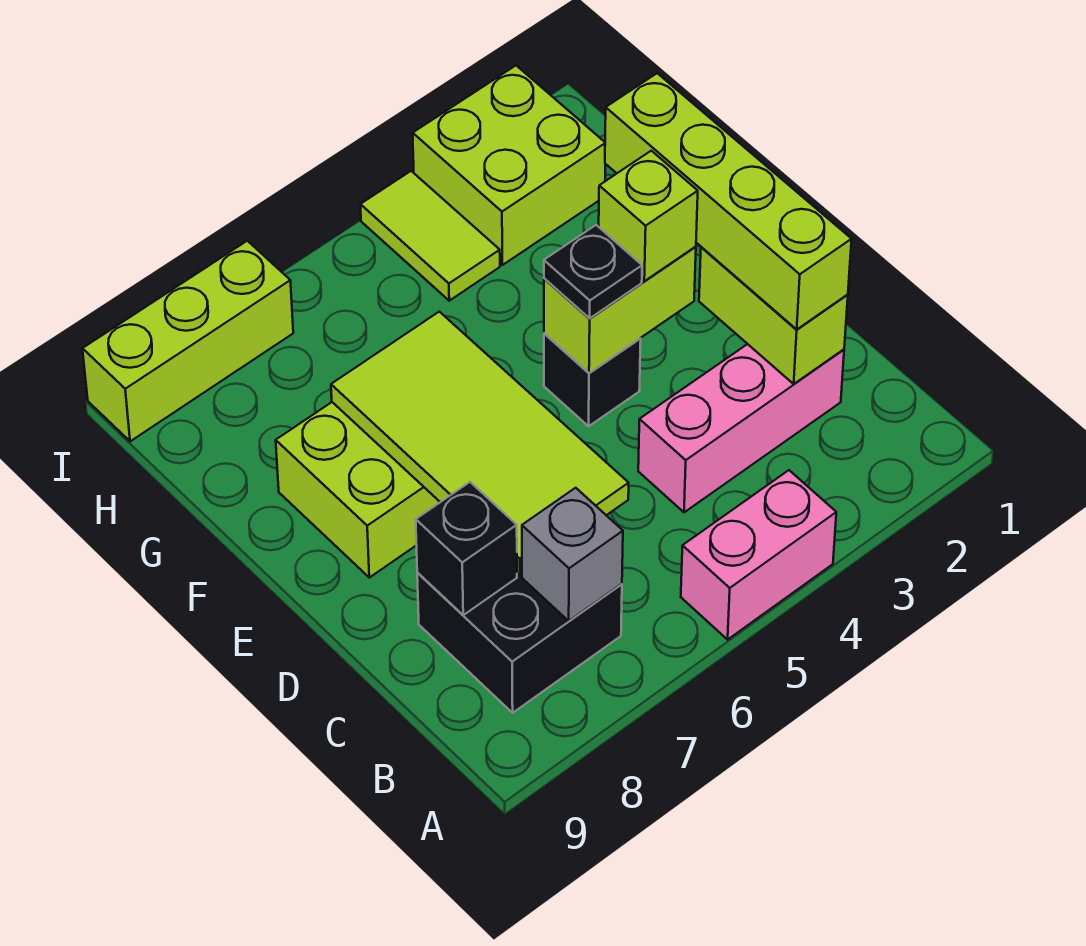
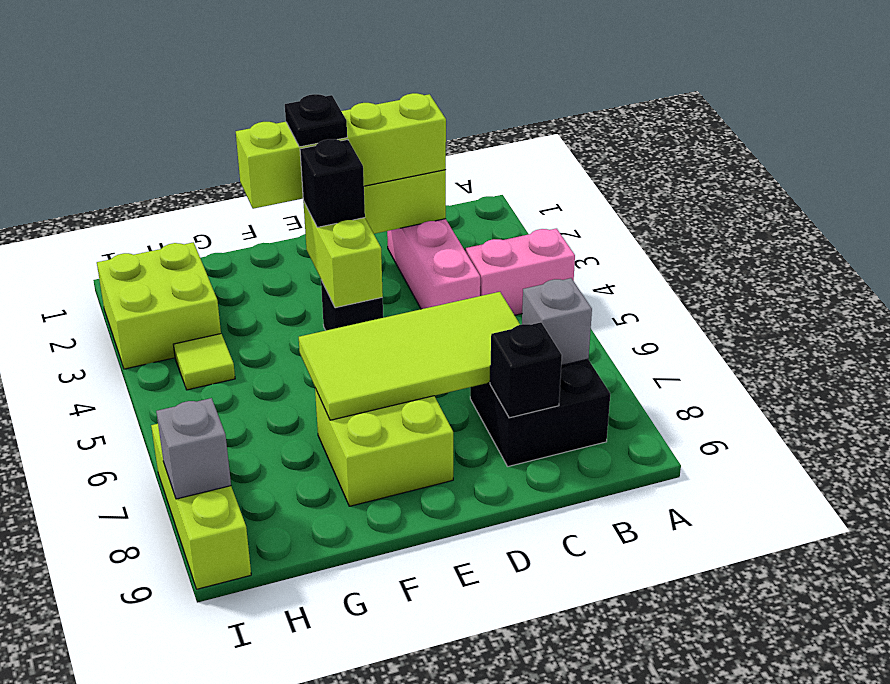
pink 1x2 brick [681,470,836,639] -> pink 1x2 brick turned to [466,229,575,315]
lime 1x1 brick [599,151,698,281] -> black 1x1 brick [300,139,365,227]
black 1x1 plate [544,225,642,318] -> black 1x1 plate moved to [285,94,347,147]
lime 1x2 tile [360,171,500,301] -> lime 1x1 tile [173,334,235,390]
none -> grey 1x1 brick [156,398,231,499]

